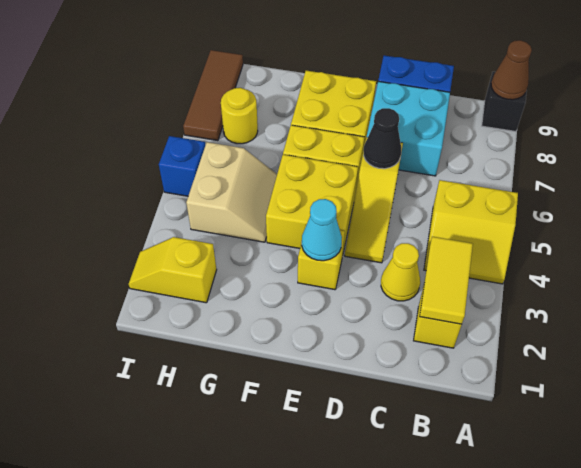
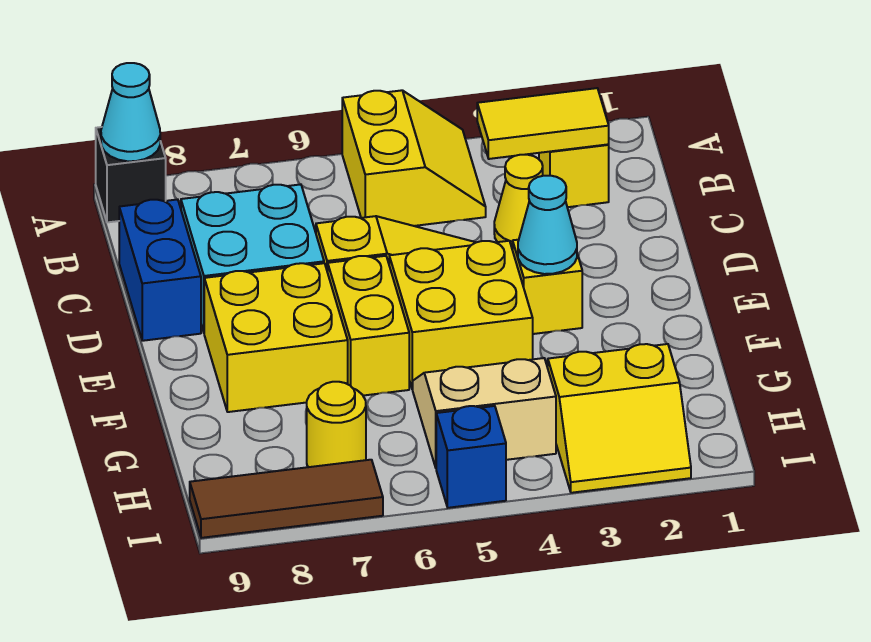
brown 1x1 cone [491,40,532,100] -> cyan 1x1 cone [101,63,160,161]
black 1x1 cone [363,108,401,169] -> none
yellow 1x2 slope [129,237,217,303] -> yellow 2x2 slope [548,344,691,493]

